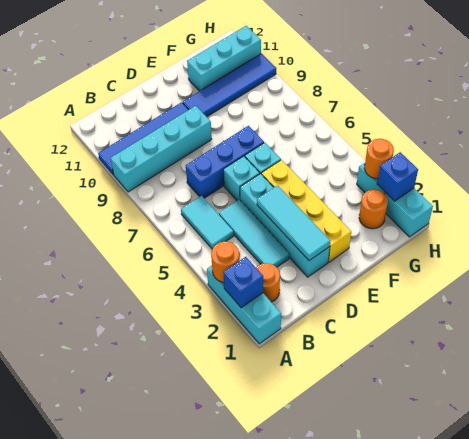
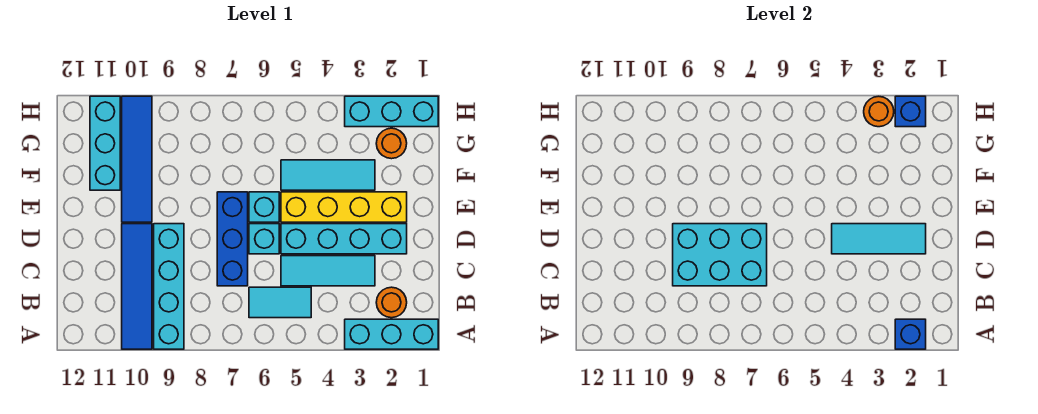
orange 1x1 round brick [211,241,239,282] -> none
none -> cyan 2x3 brick [673,224,767,286]
none -> cyan 1x3 tile [281,160,375,190]

